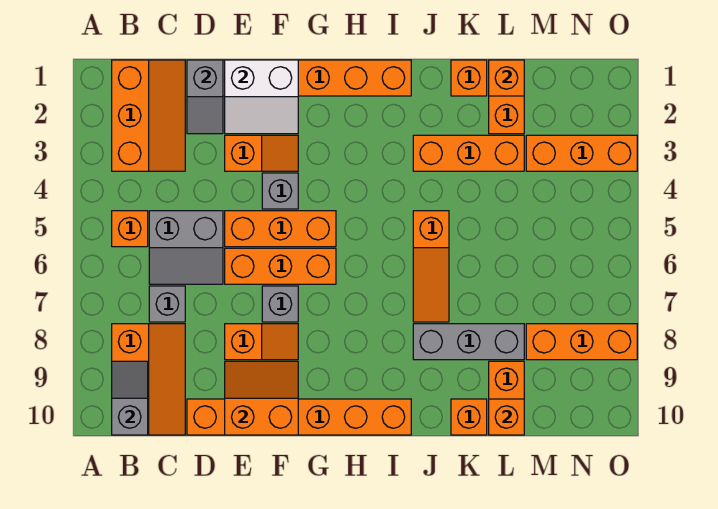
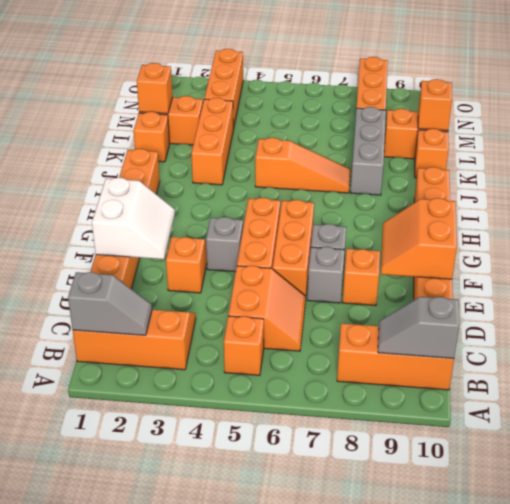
grey 2x2 slope [149,211,223,284] -> orange 2x2 slope [228,266,306,351]
grey 1x1 brick [149,286,185,322] -> grey 1x1 brick moved to [307,247,345,303]
grey 1x2 slope [187,60,223,134] -> grey 1x2 slope moved to [68,272,152,335]

